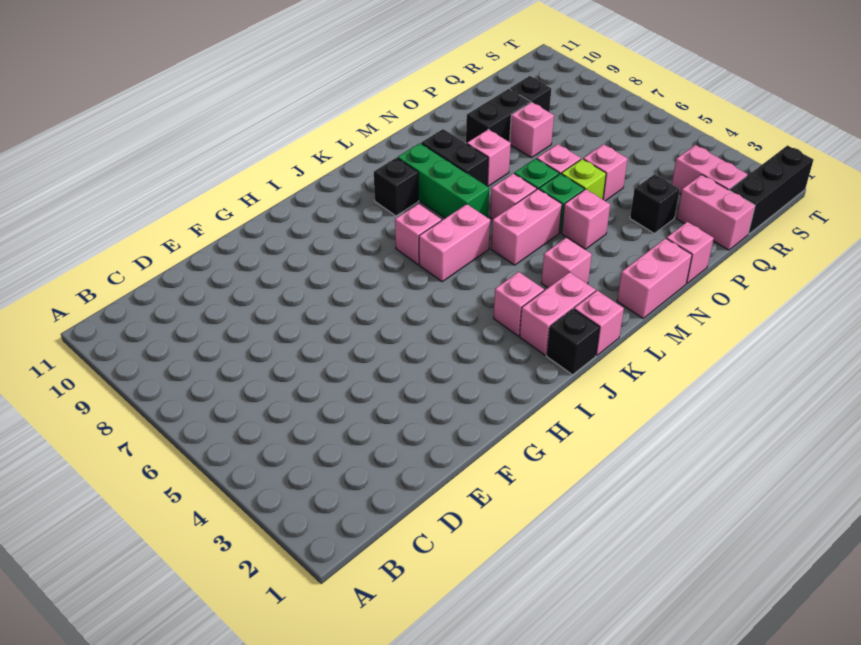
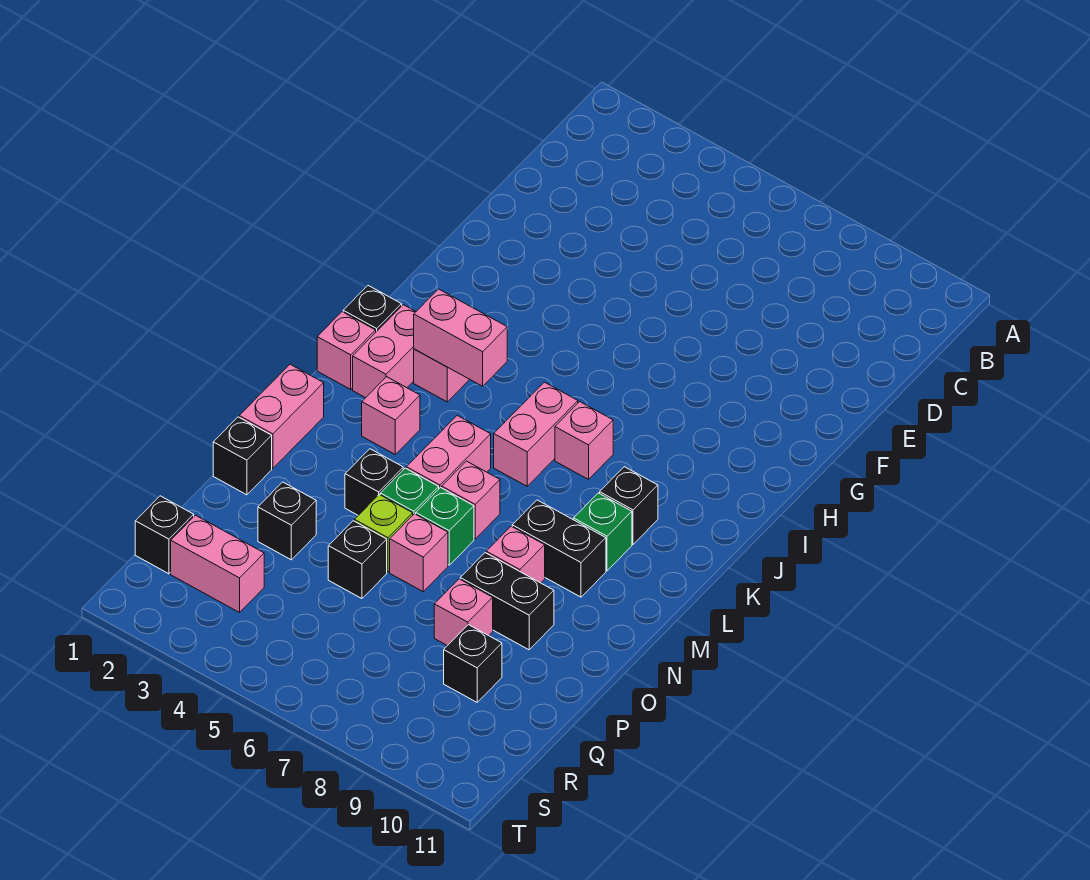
green 1x3 brick [398,143,489,218] -> green 1x1 brick [574,493,632,571]
pink 1x1 brick [561,189,610,249] -> black 1x1 brick [345,449,403,515]
pink 1x1 brick [666,222,714,283] -> black 1x1 brick [213,417,272,495]
black 1x2 brick [466,89,531,144] -> black 1x2 brick turned to [460,553,554,650]
pink 1x1 brick [583,144,627,201] -> black 1x1 brick [328,521,387,599]
pink 1x2 brick [677,175,755,250] -> pink 1x2 brick moved to [414,289,507,386]
black 1x3 brick [730,146,813,234] -> black 1x1 brick [135,496,194,574]

